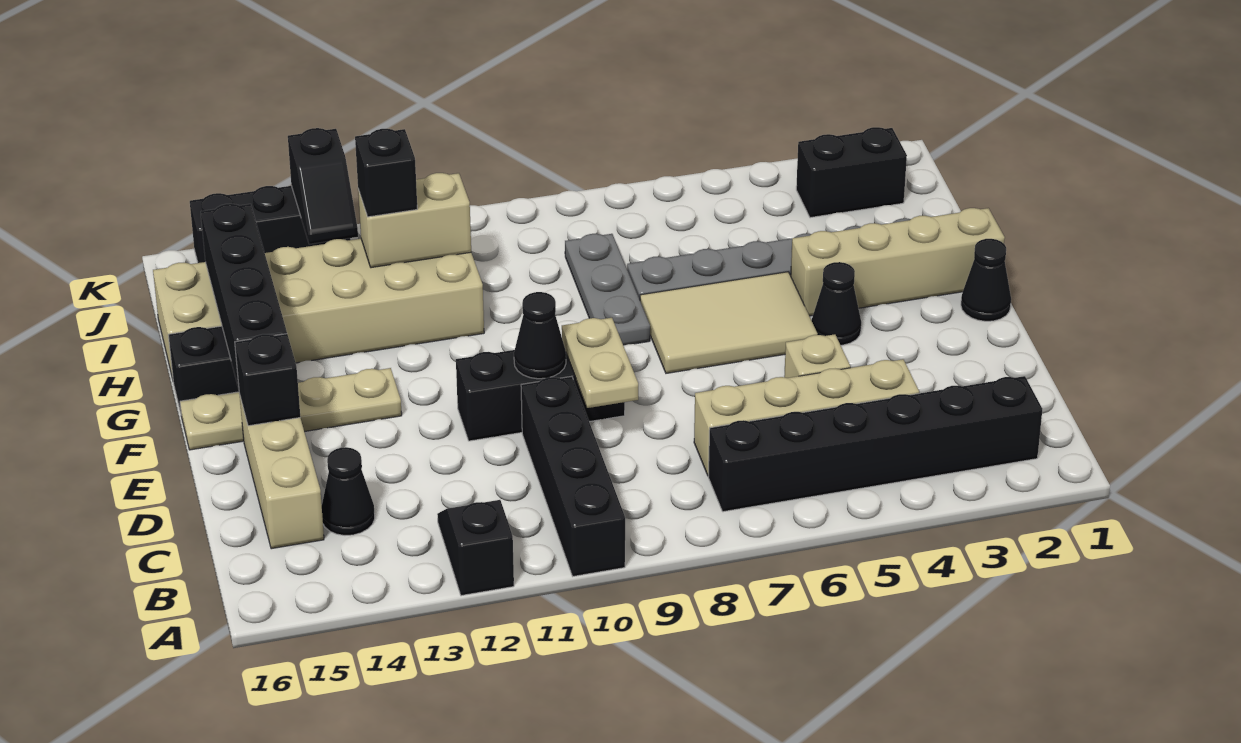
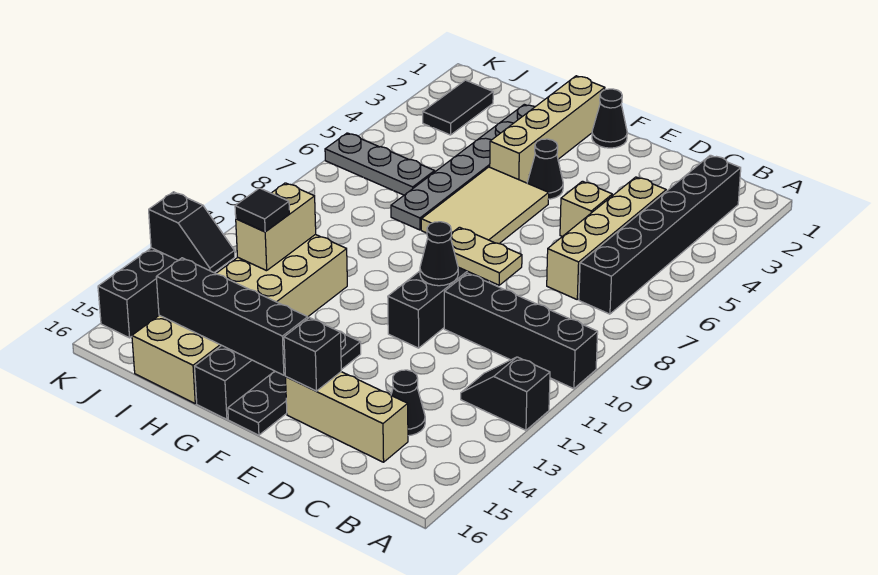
tan 1x4 plate [180,368,402,450] -> black 1x4 plate [228,331,361,435]
grey 1x3 plate [565,234,650,346] -> grey 1x3 plate moved to [325,133,435,195]
black 1x1 brick [355,129,417,217] -> black 1x1 tile [235,188,289,232]
black 1x2 brick [796,127,907,218] -> black 1x2 tile [423,80,493,135]

